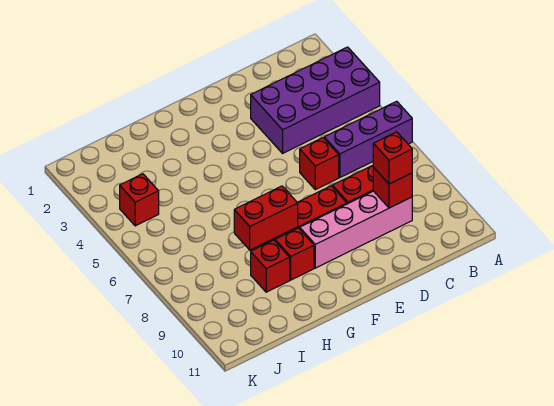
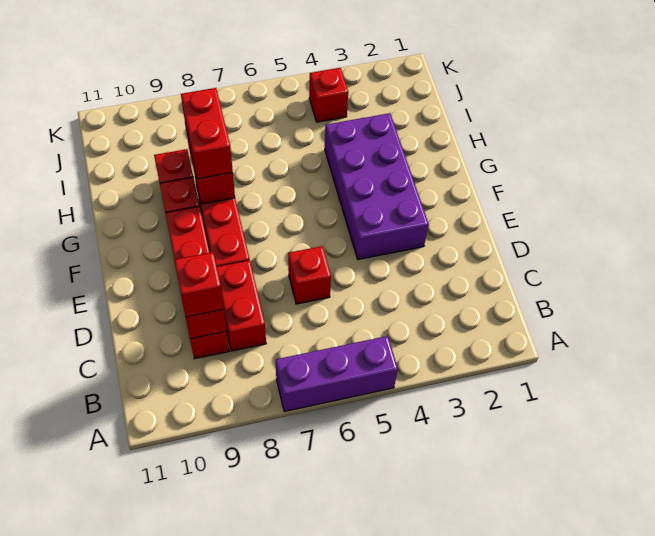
purple 2x4 brick [251,47,380,153] -> purple 2x4 brick moved to [325,113,429,259]
purple 1x3 brick [324,101,412,177] -> purple 1x3 brick turned to [276,336,398,412]
pink 1x4 brick [300,191,412,268] -> red 1x4 brick [165,206,229,359]
none -> red 1x2 brick [181,88,233,179]

